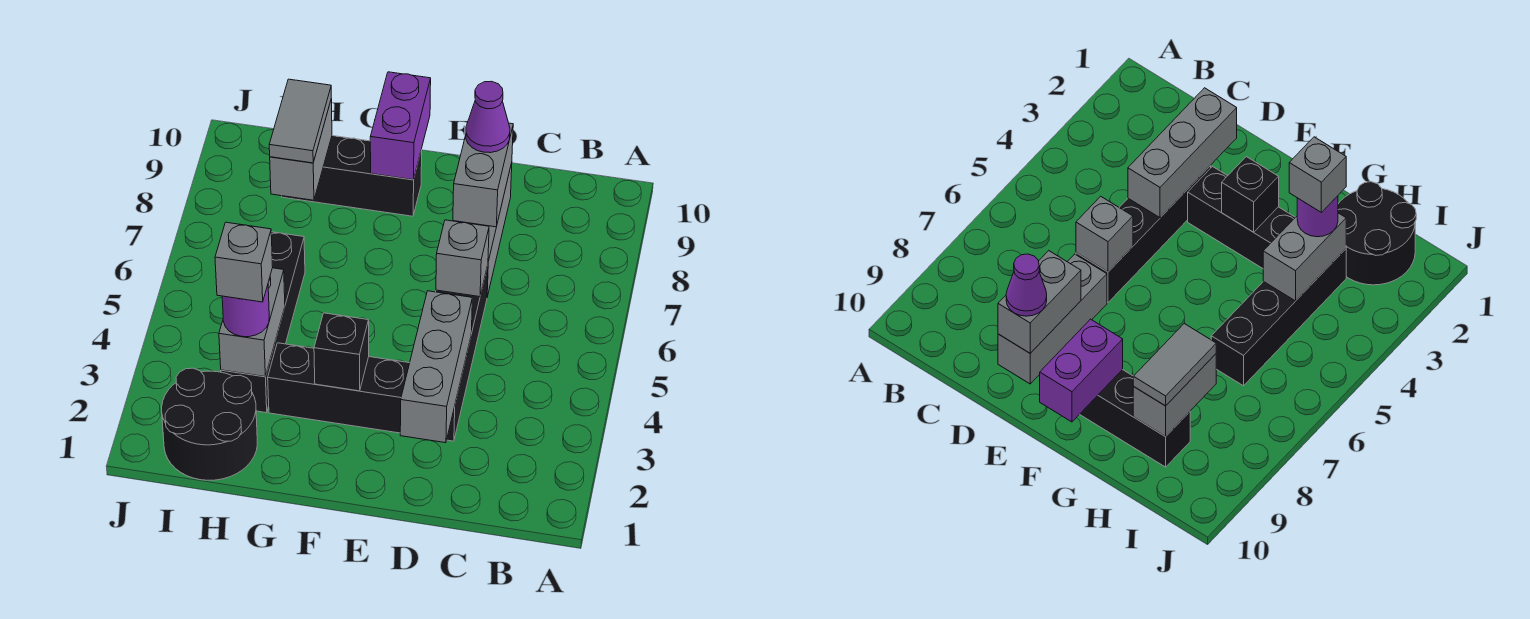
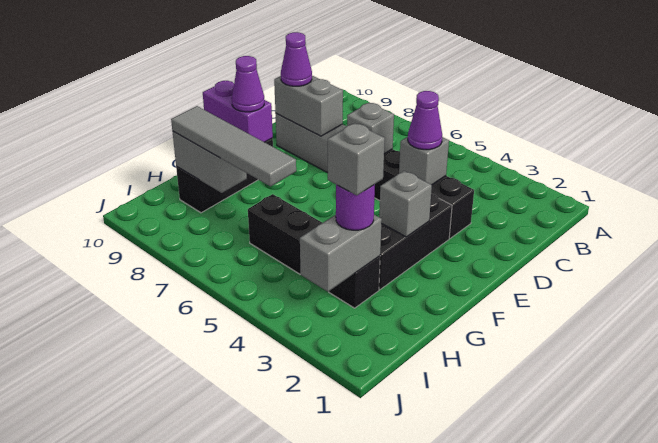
grey 1x3 brick [400,291,472,443] -> grey 1x1 brick [399,137,449,185]
none -> purple 1x1 cone [408,91,442,150]
black 1x1 brick [314,313,369,391] -> grey 1x1 brick [379,171,432,237]
none -> purple 1x1 cone [232,56,264,112]
black 2x2 round brick [162,368,257,480] -> none
grey 1x2 brick [219,268,285,377] -> grey 1x2 brick turned to [300,215,382,292]
grey 1x2 tile [269,79,331,163] -> grey 1x4 tile [171,106,296,186]

